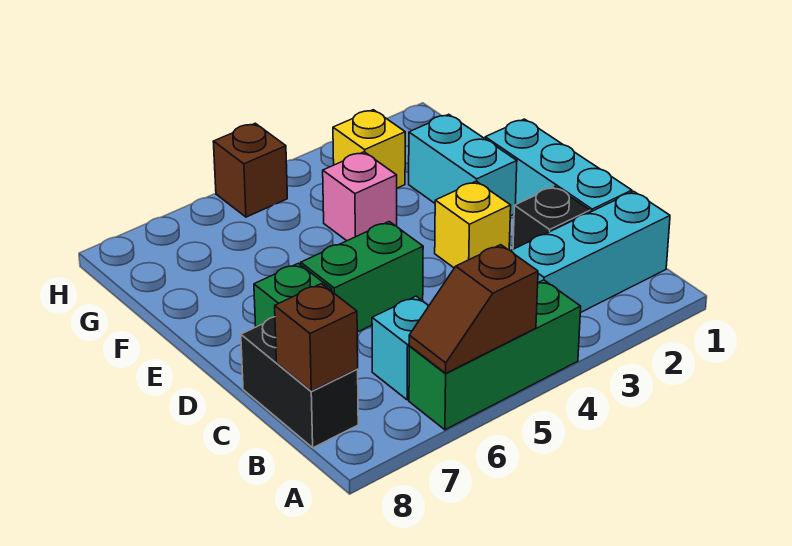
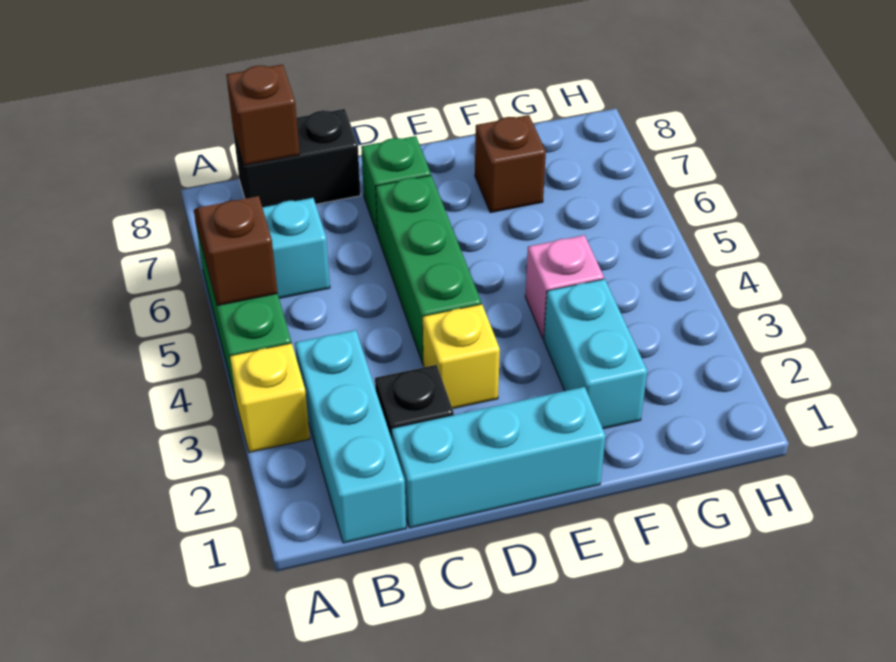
green 1x2 brick [301,222,423,332] -> green 1x3 brick [376,175,481,364]
cyan 1x2 brick [409,114,517,216] -> cyan 1x2 brick turned to [544,279,647,429]
yellow 1x1 brick [333,110,405,188] -> yellow 1x1 brick moved to [230,343,310,452]
brown 1x1 brick [213,123,287,217] -> brown 1x1 brick moved to [475,115,546,213]

